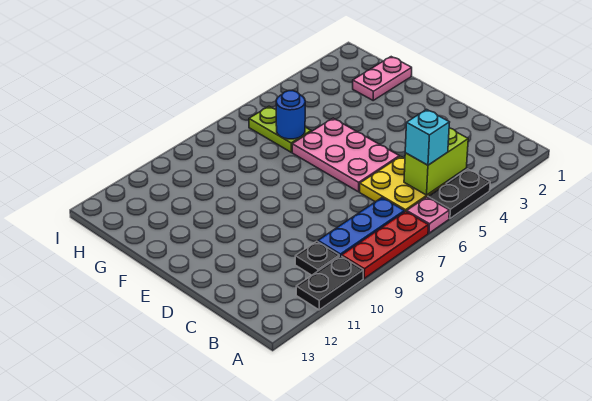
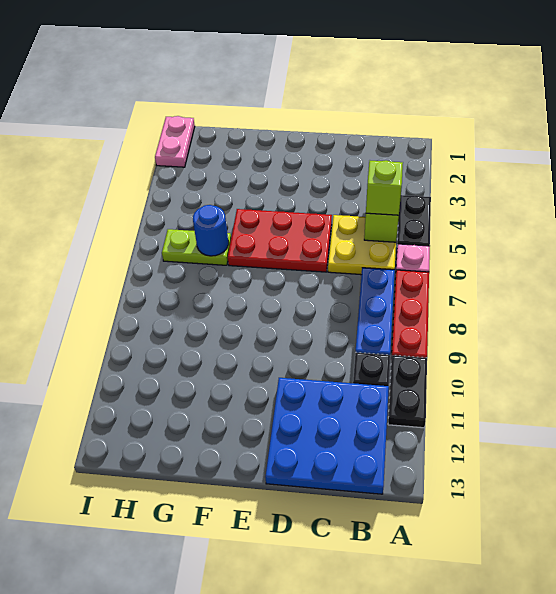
cyan 1x1 brick [405,109,450,165] -> lime 1x1 brick [366,160,403,215]
none -> blue 3x3 plate [265,378,389,494]
pink 2x3 plate [292,118,399,192] -> red 2x3 plate [228,209,332,272]
pink 1x2 plate [353,57,412,100] -> pink 1x2 plate moved to [155,116,195,167]

